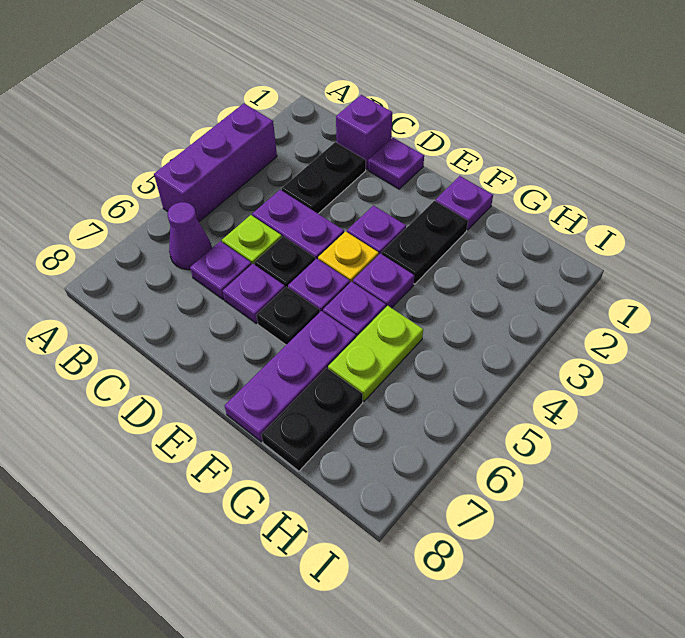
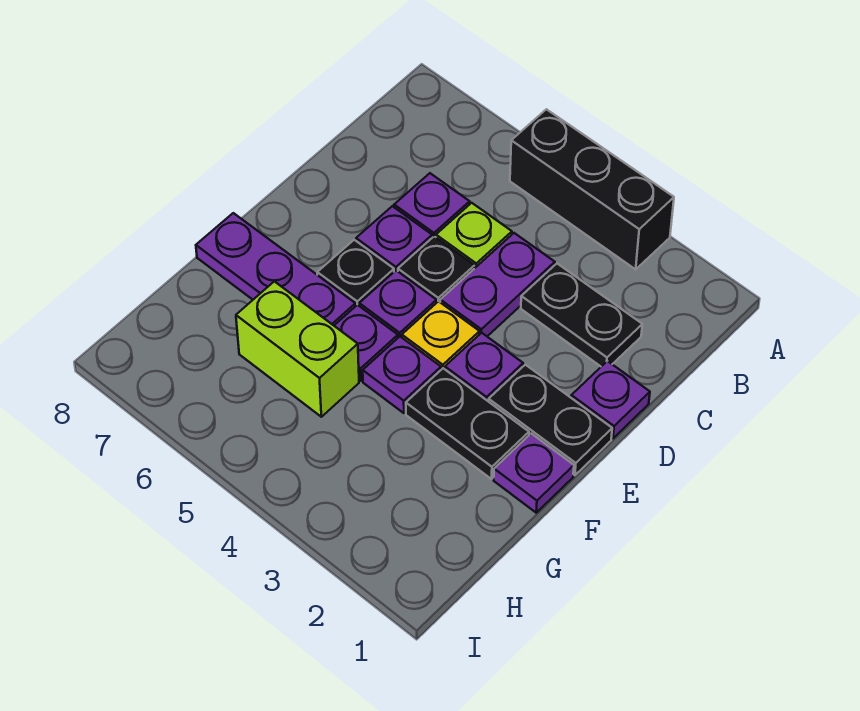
purple 1x3 brick [154,104,277,222] -> black 1x3 brick [510,109,674,269]
purple 1x1 cone [167,202,212,270] -> none
purple 1x1 brick [336,95,392,170] -> none
lime 1x2 plate [328,306,423,401] -> lime 1x2 brick [236,281,359,417]
black 1x2 plate [261,368,363,471] -> black 1x2 plate moved to [489,365,612,475]

